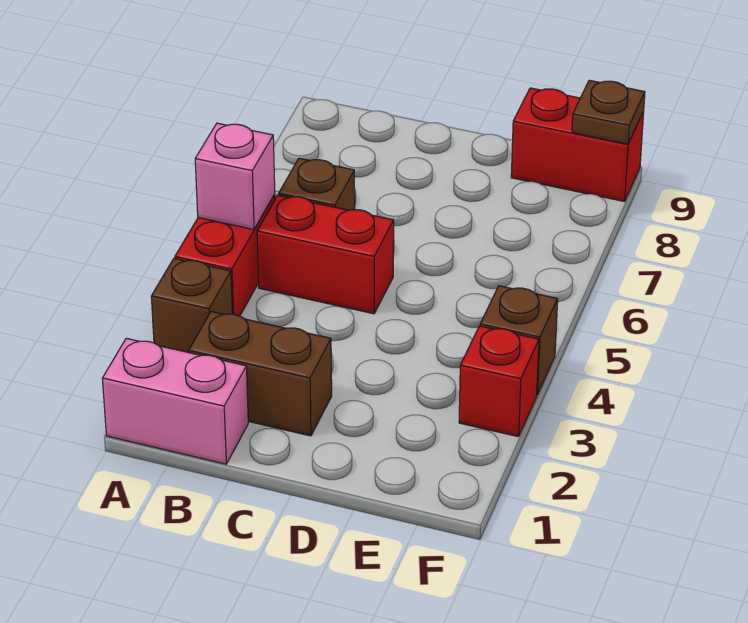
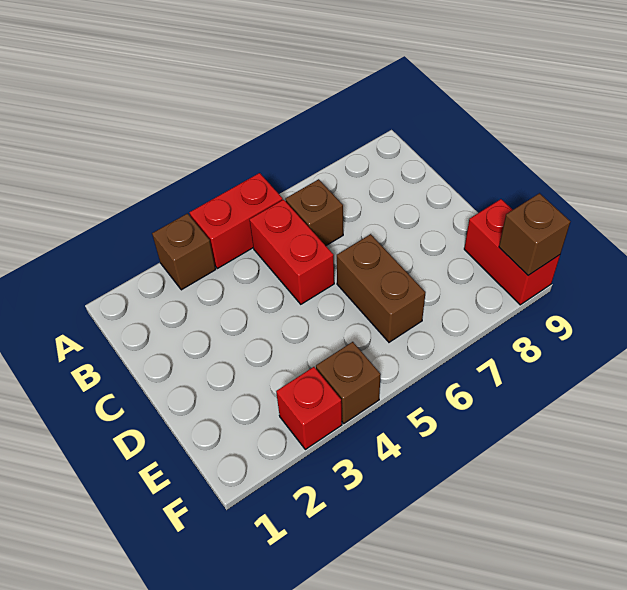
pink 1x2 brick [102,338,248,464] -> none
pink 1x1 brick [195,123,275,230] -> none
brown 1x2 brick [189,312,332,436] -> brown 1x2 brick moved to [337,234,425,342]
brown 1x1 plate [572,80,645,144] -> brown 1x1 brick [499,193,570,275]

